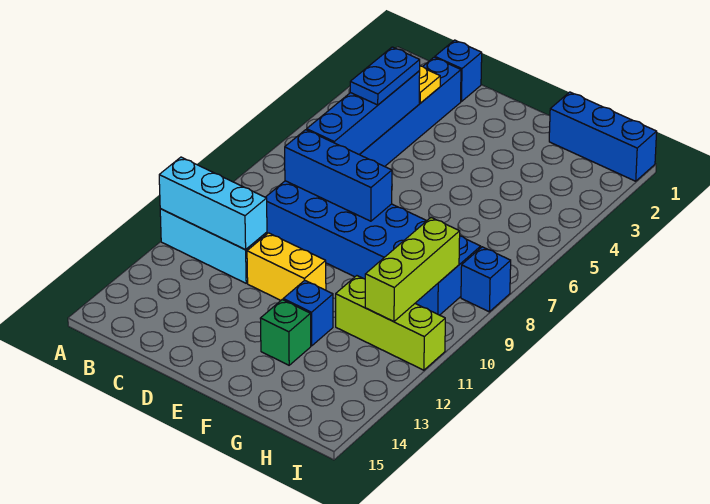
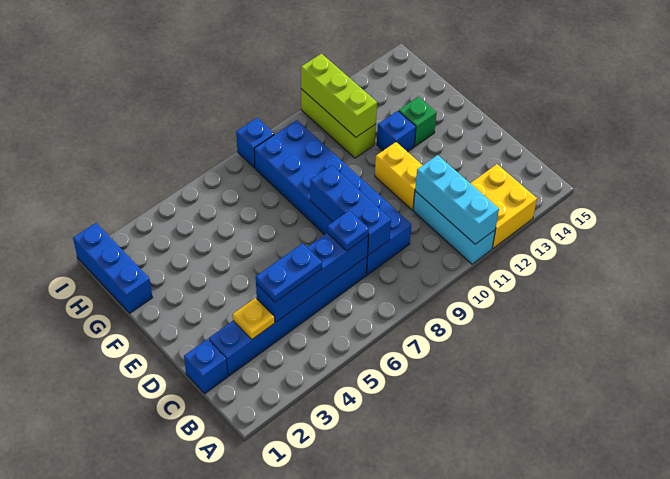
none -> yellow 2x2 brick [470,164,537,248]
none -> blue 1x1 plate [327,211,369,251]
lime 1x3 brick [365,218,460,322] -> lime 1x3 brick turned to [301,54,377,137]

